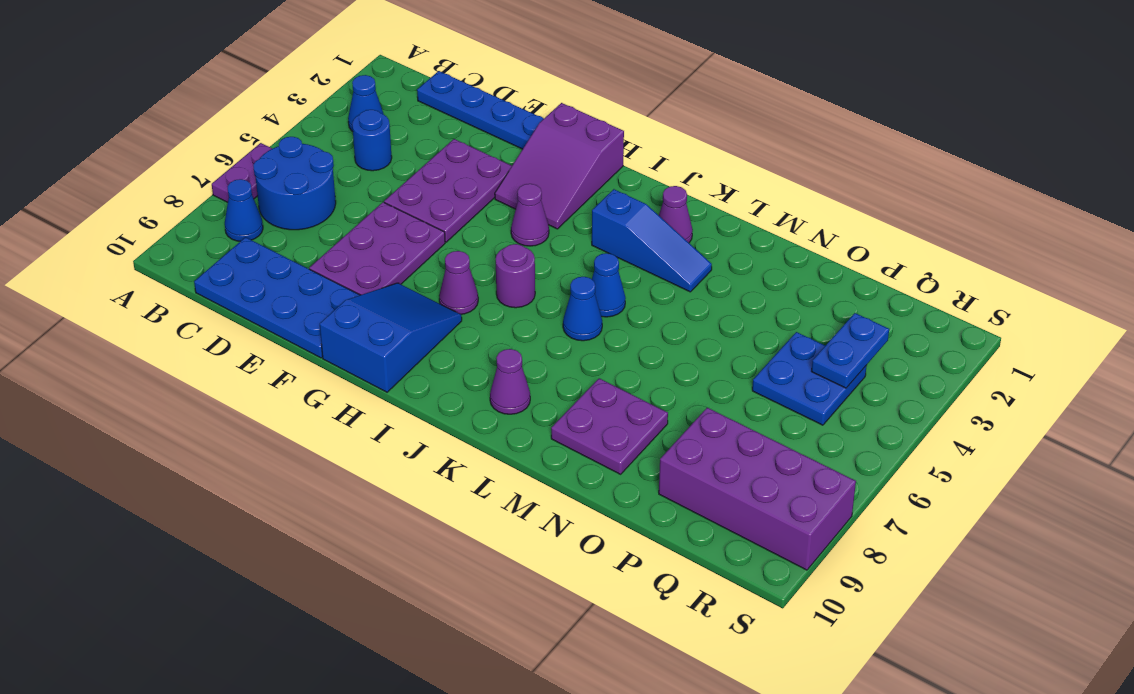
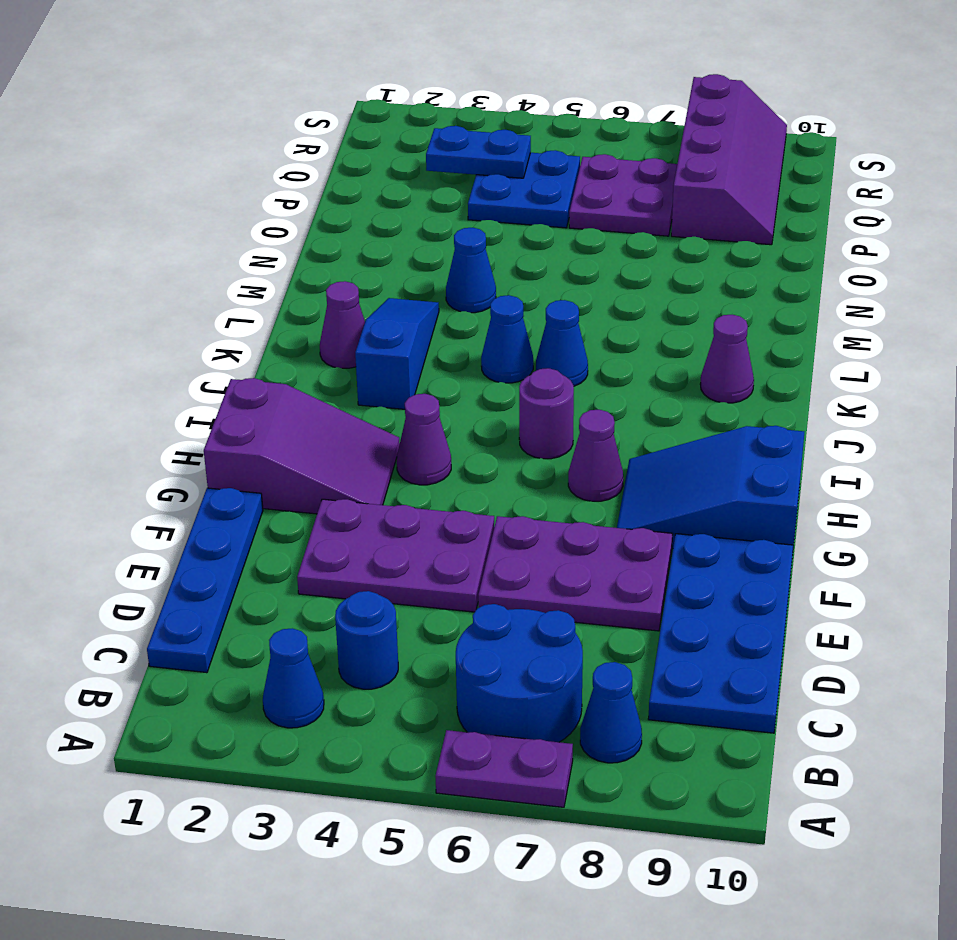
none -> blue 1x1 cone [446,227,496,313]
purple 2x2 plate [551,378,668,474] -> purple 2x2 plate moved to [569,154,677,236]
purple 2x4 brick [659,408,856,570] -> purple 2x4 slope [671,74,787,245]

